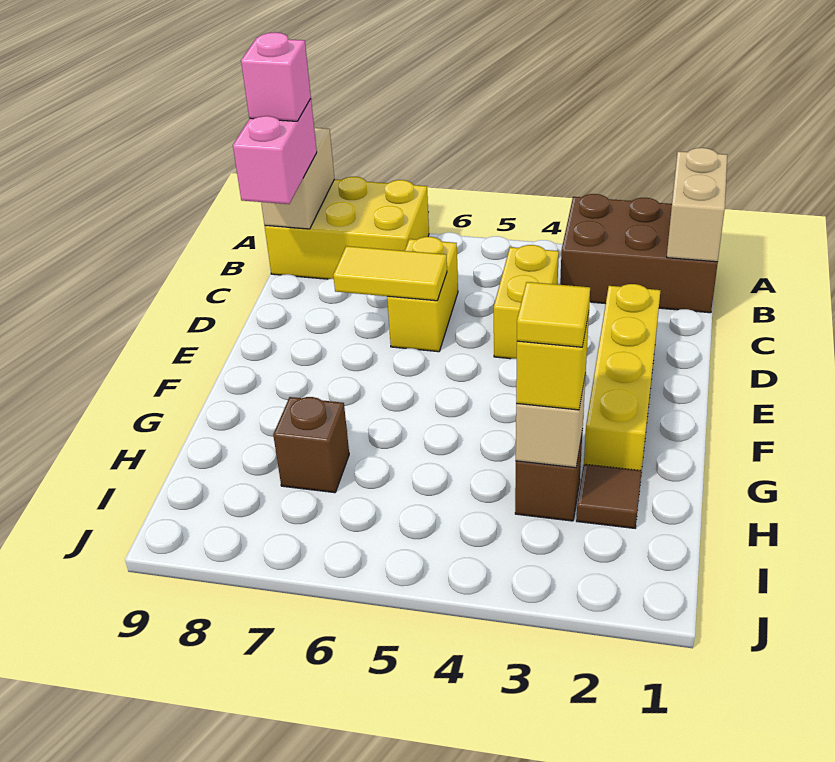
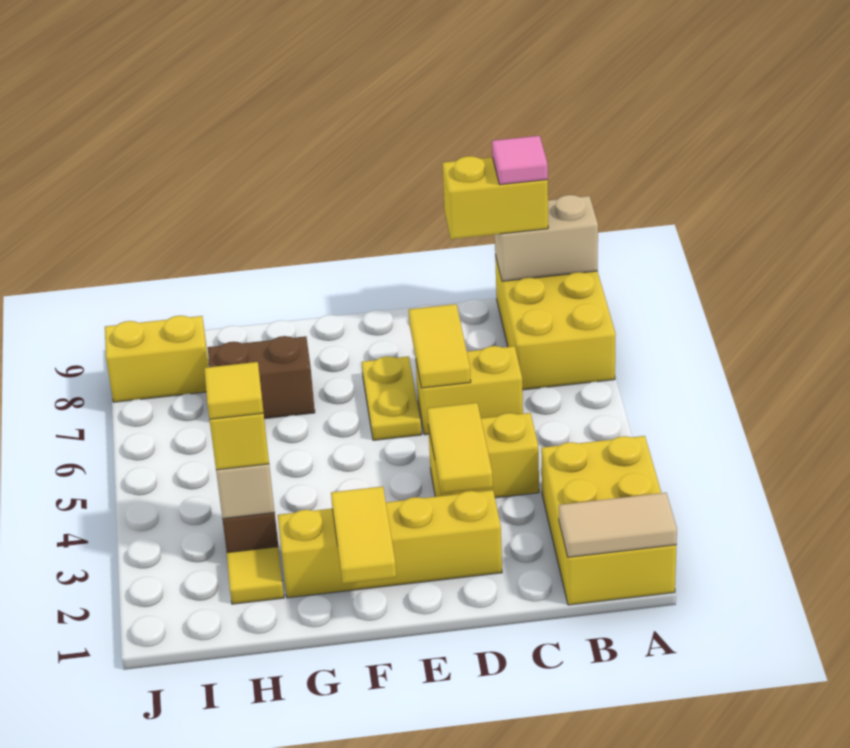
brown 2x3 brick [560,194,718,313] -> yellow 2x3 brick [541,436,676,605]
tan 1x2 brick [667,148,727,262] -> tan 1x2 tile [559,493,677,557]
pink 1x2 brick [233,99,317,204] -> yellow 1x2 brick [442,156,548,239]
pink 1x1 brick [241,32,311,121] -> pink 1x1 tile [492,136,548,185]
none -> yellow 1x2 tile [427,403,493,494]
none -> yellow 1x2 plate [362,356,422,440]
none -> yellow 1x2 tile [331,486,396,583]
brown 1x1 tile [576,464,642,528] -> yellow 1x1 tile [227,547,284,604]
brown 1x1 brick [273,397,349,493] -> brown 1x2 brick [208,336,315,419]
none -> yellow 1x2 brick [105,315,209,402]

